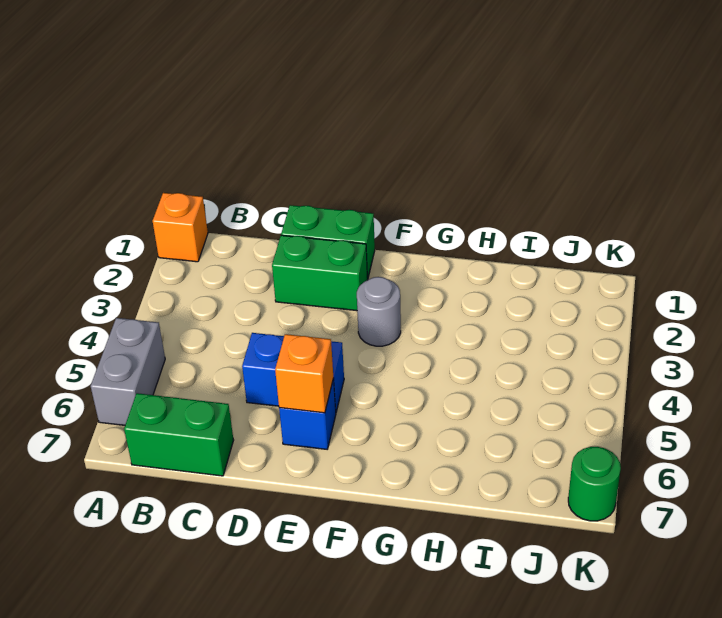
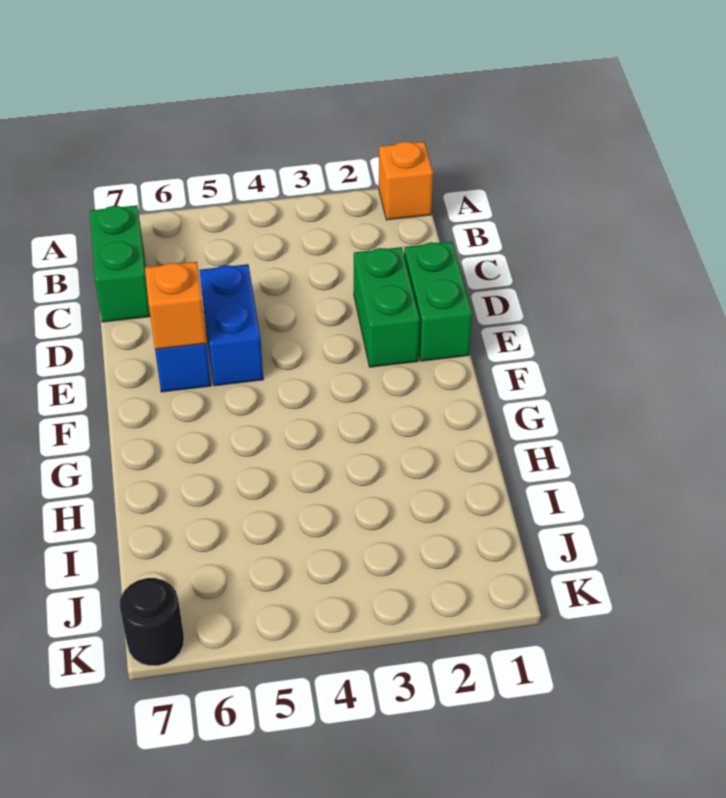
grey 1x2 brick [91,318,165,425] -> none
grey 1x1 round brick [357,277,401,346] -> none
green 1x1 round brick [568,447,621,521] -> black 1x1 round brick [120,578,184,666]

